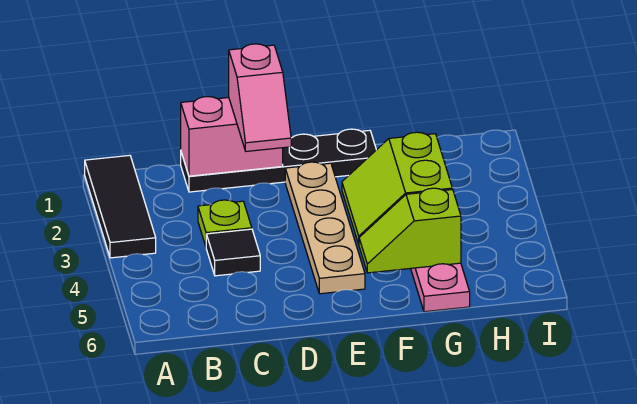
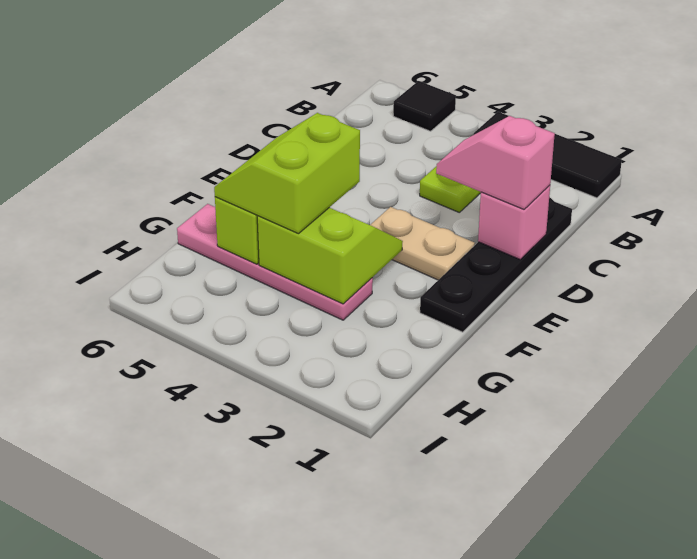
pink 1x2 brick [181,97,283,176] -> pink 1x1 brick [478,185,550,260]
black 1x1 tile [206,229,260,276] -> black 1x1 tile moved to [393,81,456,131]
tan 1x4 plate [285,162,365,294] -> tan 1x2 plate [371,207,475,280]
none -> lime 2x2 slope [214,113,360,234]

